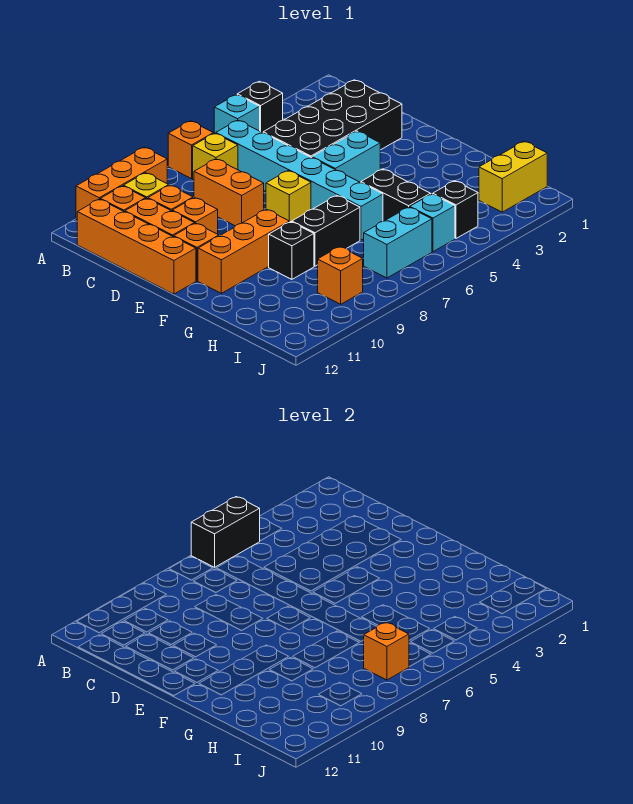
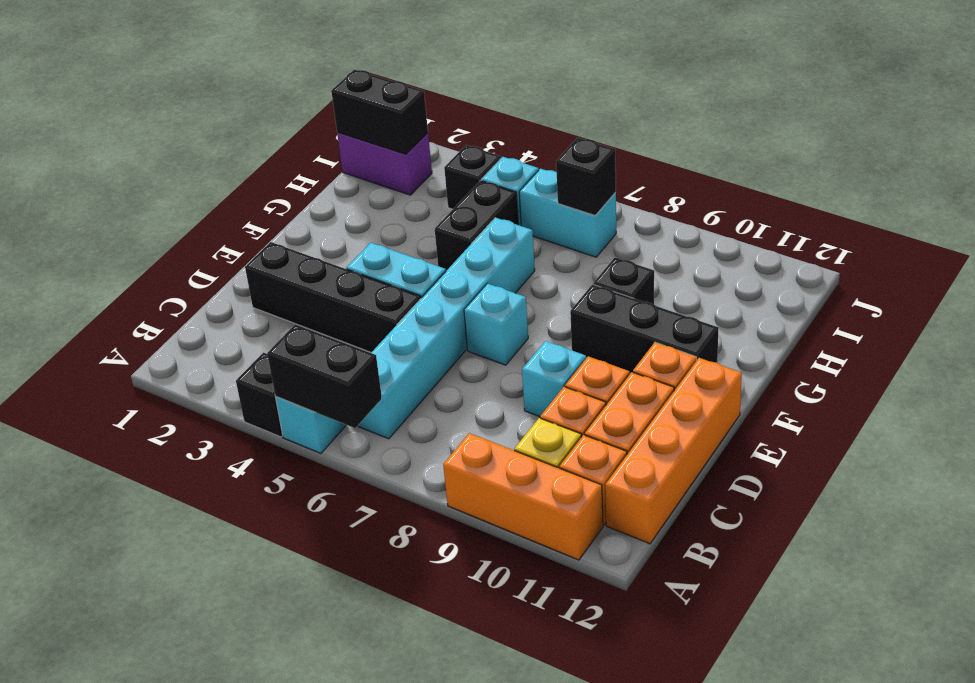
orange 1x1 brick [168,121,213,179] -> none
yellow 1x1 brick [193,133,238,180] -> none
black 2x4 brick [263,80,402,158] -> black 1x4 brick [245,242,421,352]
orange 1x2 brick [194,159,264,226] -> none
none -> cyan 1x1 brick [522,341,586,417]
yellow 1x1 brick [266,171,311,222] -> cyan 1x1 brick [464,284,528,365]
orange 1x3 brick [198,209,289,293] -> black 1x3 brick [570,284,719,374]
black 1x2 brick [292,195,360,266] -> black 1x2 brick moved to [331,70,428,154]
yellow 1x2 brick [479,141,547,212] -> purple 1x2 brick [337,132,432,195]
orange 1x1 brick [364,622,409,680] -> black 1x1 brick [556,138,616,216]
orange 1x1 brick [318,247,363,304] -> none

